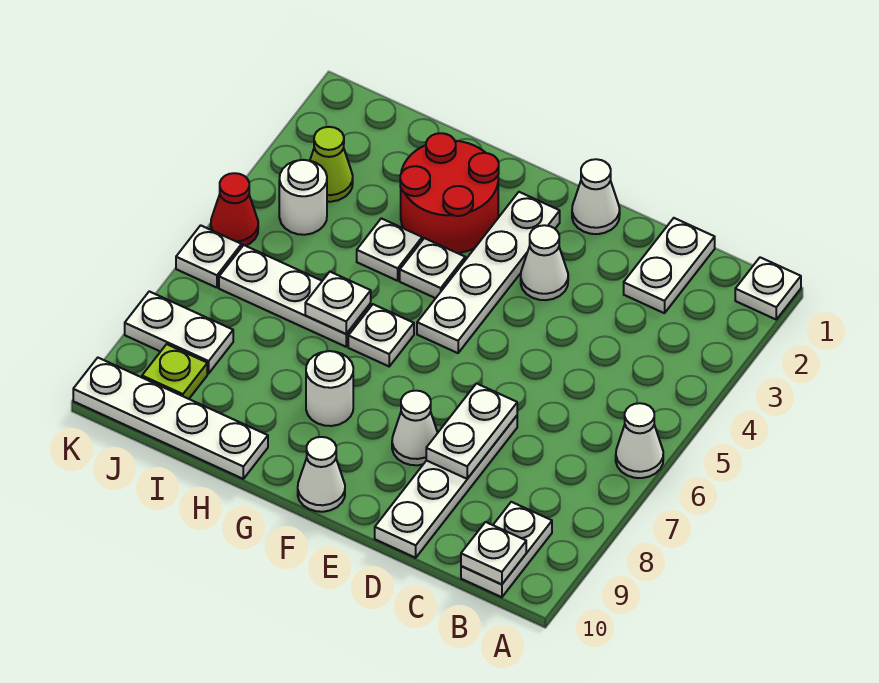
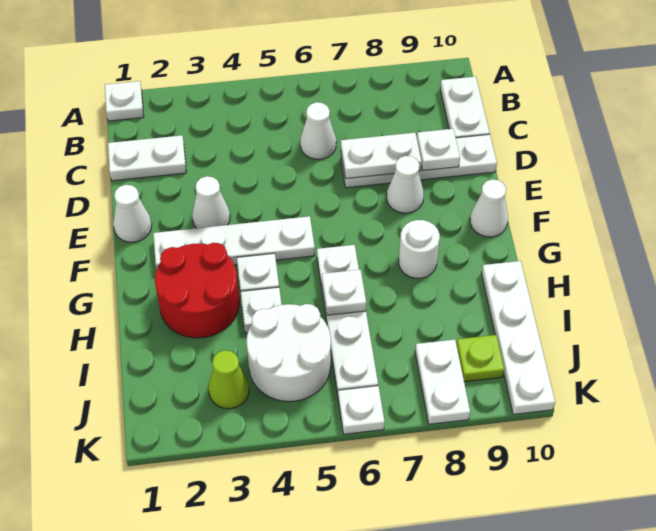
white 1x1 cone [616,403,663,478] -> white 1x1 cone moved to [300,102,336,159]
white 1x2 plate [461,502,552,597] -> white 1x2 plate turned to [440,77,490,138]
white 1x1 plate [461,522,526,584] -> white 1x1 plate moved to [417,129,460,170]
white 1x1 round brick [279,160,327,235] -> white 2x2 round brick [247,304,331,402]
red 1x1 cone [211,173,258,246] -> none

